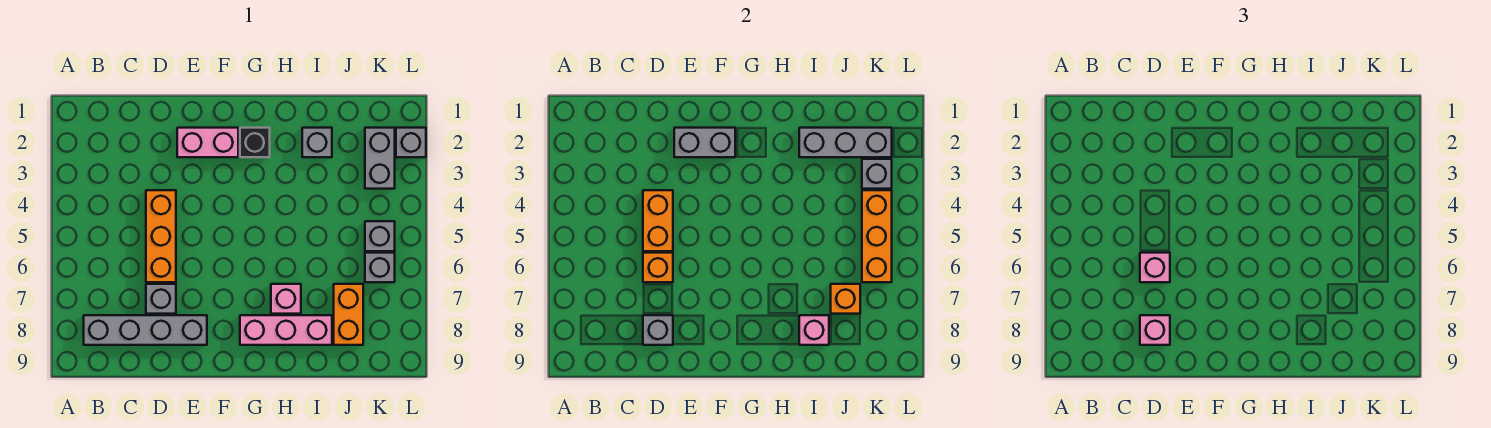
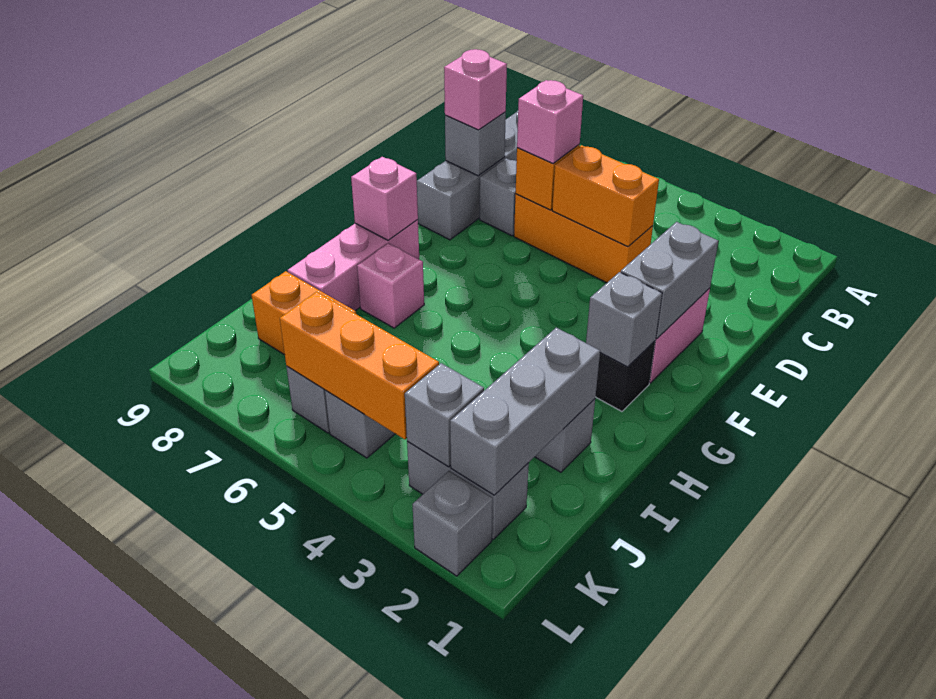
none -> grey 1x1 brick [586,272,662,367]
pink 1x1 brick [799,315,829,345] -> pink 1x1 brick moved to [351,157,418,240]
orange 1x1 brick [831,284,860,314] -> none

